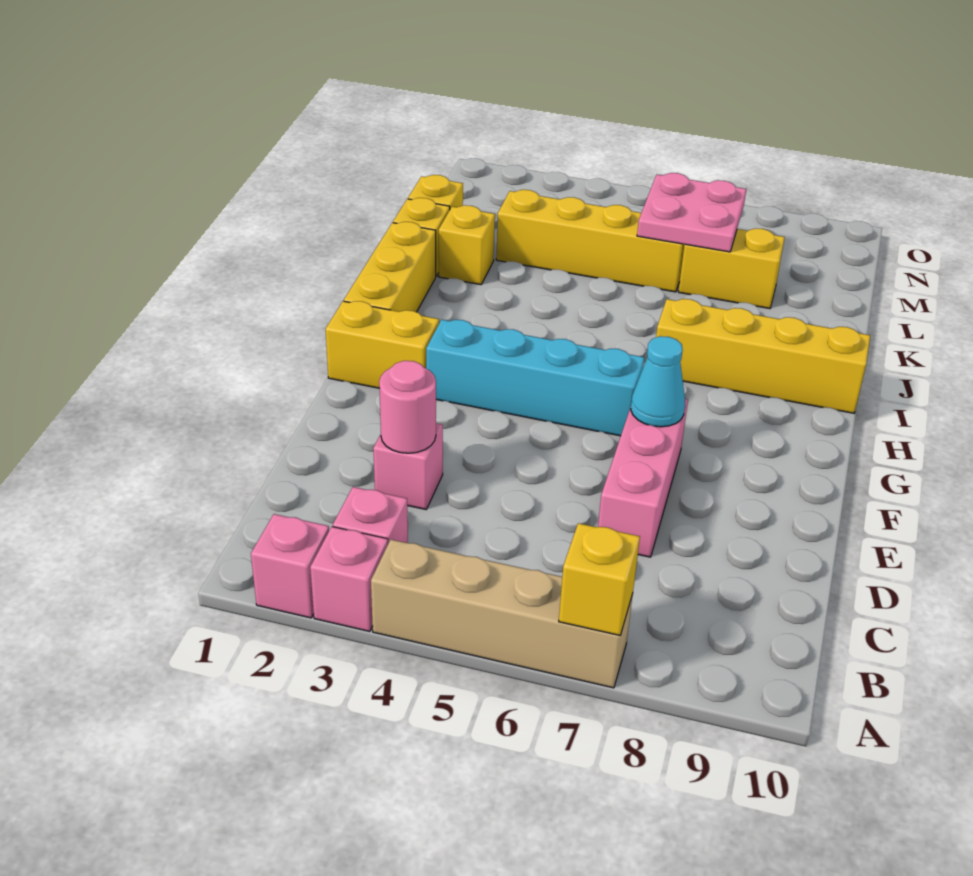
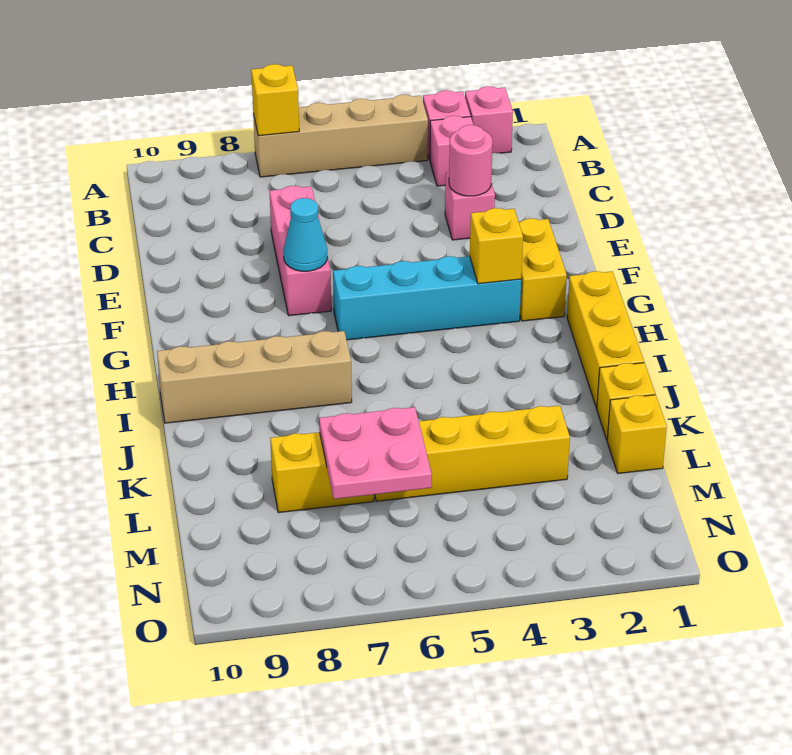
yellow 1x2 brick [326,301,439,388] -> yellow 1x2 brick turned to [519,218,567,321]
yellow 1x4 brick [656,299,870,413] -> tan 1x4 brick [157,331,352,423]
yellow 1x1 brick [439,205,495,285] -> yellow 1x1 brick moved to [470,208,523,284]

